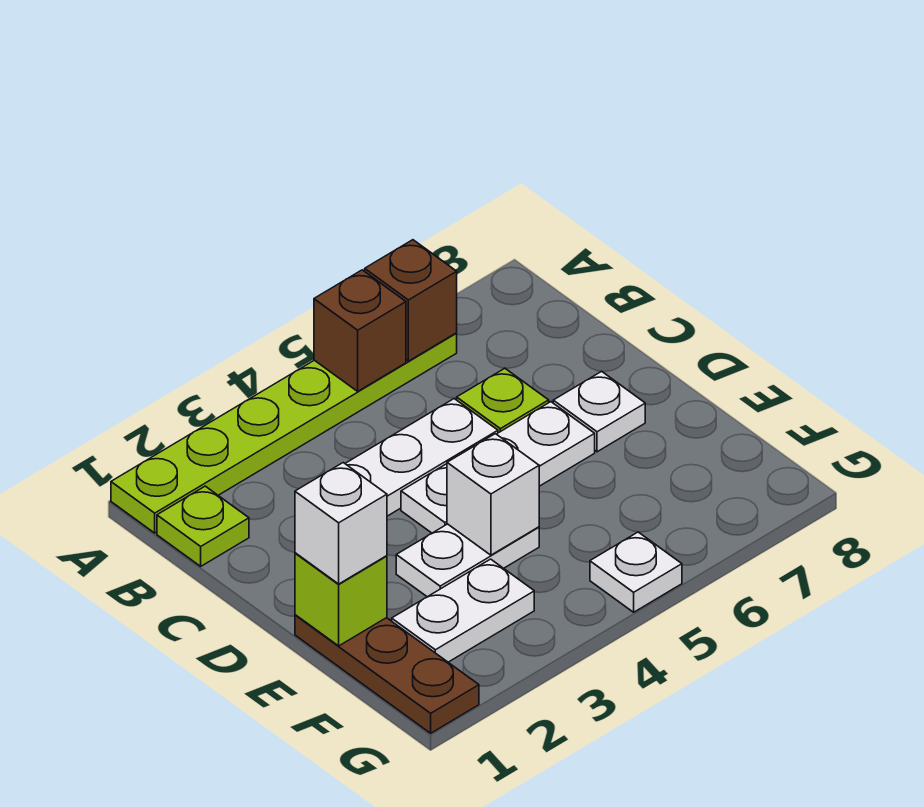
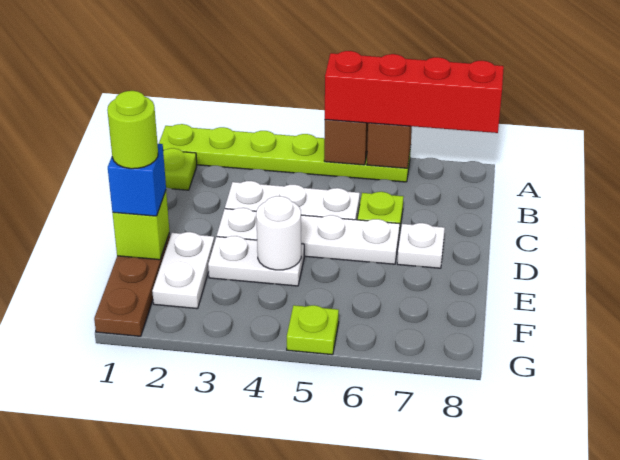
none -> red 1x4 brick [325,51,504,133]
white 1x3 plate [401,402,595,533] -> white 1x4 plate [217,208,400,264]
white 1x1 brick [295,463,387,584] -> blue 1x1 brick [108,144,166,216]
none -> lime 1x1 round brick [107,91,158,169]
white 1x1 brick [447,434,539,555] -> white 1x1 round brick [256,196,301,270]
white 1x2 plate [392,559,534,662] -> white 1x2 plate turned to [152,232,214,309]
white 1x1 plate [590,532,682,612] -> lime 1x1 plate [287,305,339,355]

